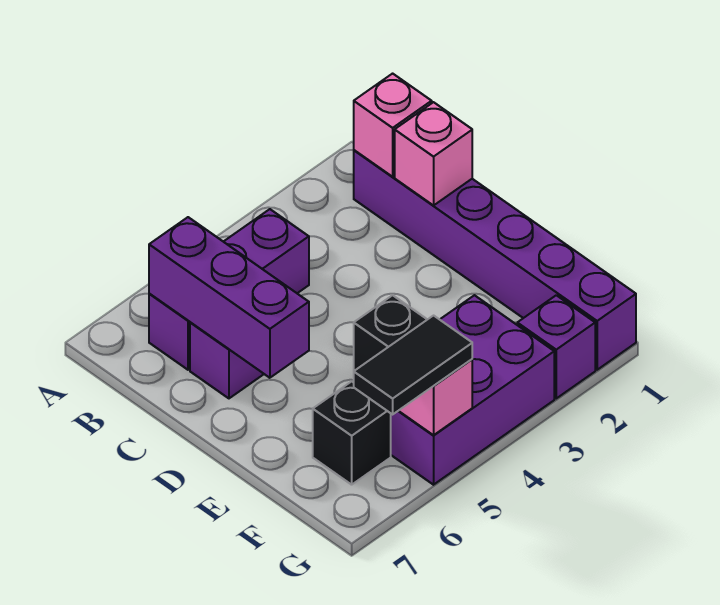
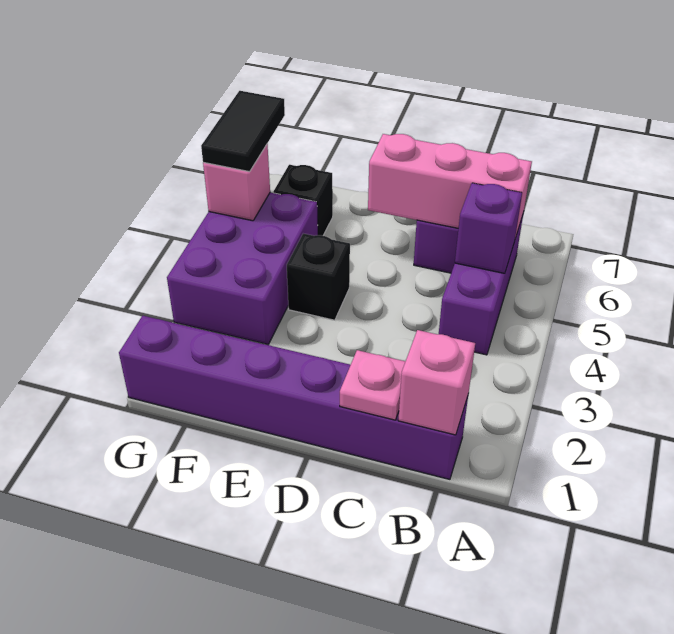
purple 1x3 brick [149,217,309,378] -> pink 1x3 brick [368,134,532,238]
pink 1x1 brick [395,102,472,205] -> pink 1x1 plate [340,350,405,420]
purple 1x1 brick [517,295,595,398] -> purple 1x1 brick moved to [455,183,522,273]

